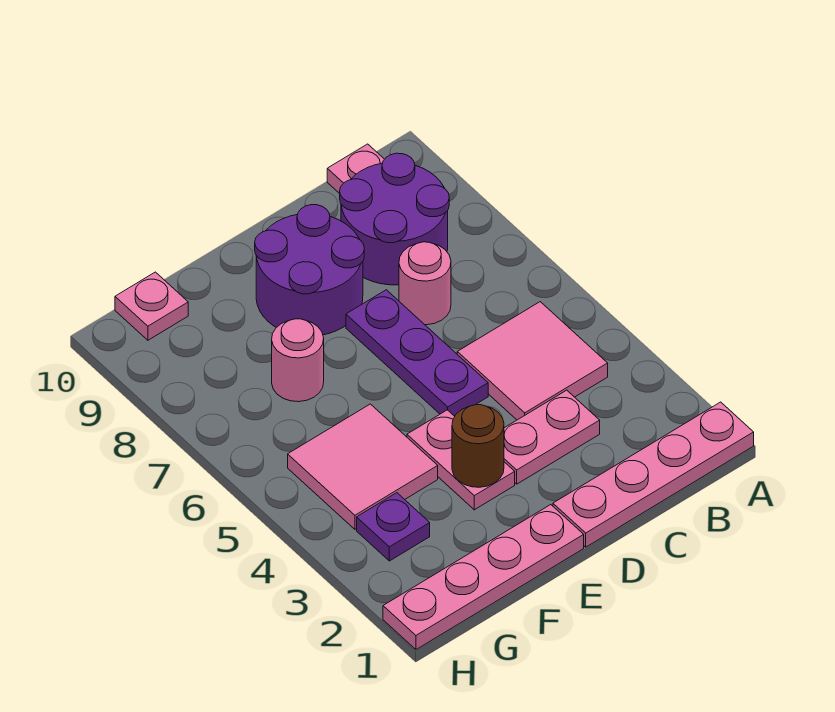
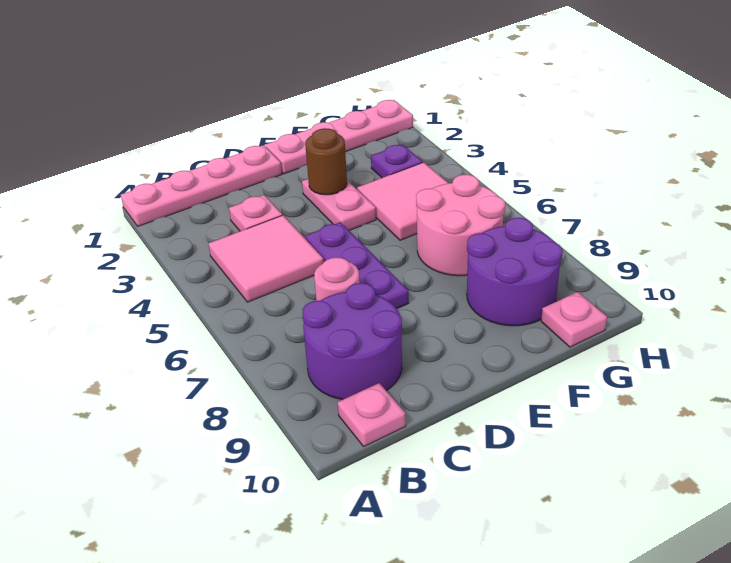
pink 1x2 plate [504,390,600,484] -> pink 1x1 plate [229,195,282,231]
purple 2x2 round brick [255,205,364,335] -> purple 2x2 round brick moved to [467,218,563,326]
pink 1x1 round brick [272,319,324,402] -> pink 2x2 round brick [416,175,505,276]

